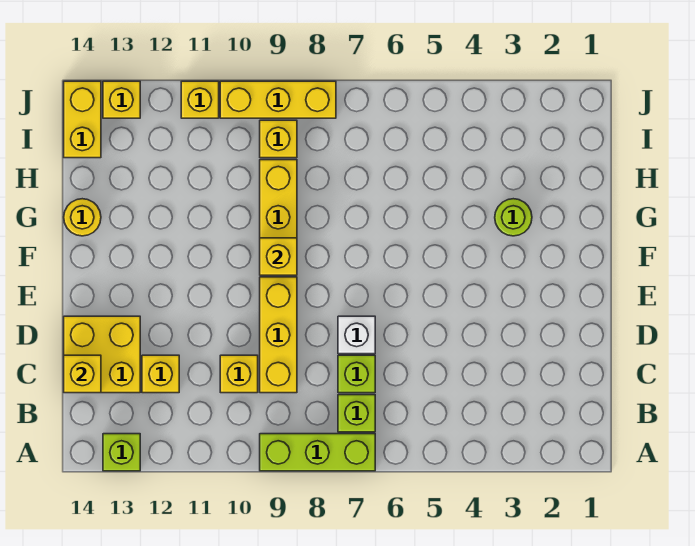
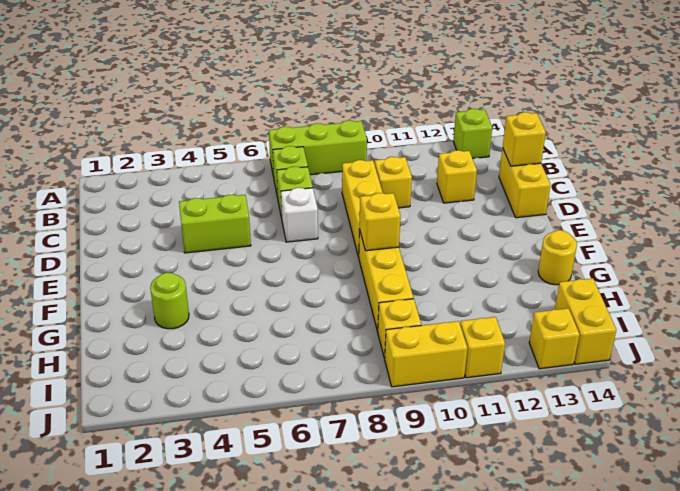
yellow 2x2 brick [64,316,140,393] -> yellow 1x2 brick [499,148,550,218]
none -> lime 1x2 brick [179,195,251,253]
yellow 1x3 brick [220,81,336,118] -> yellow 1x2 brick [385,321,467,387]

